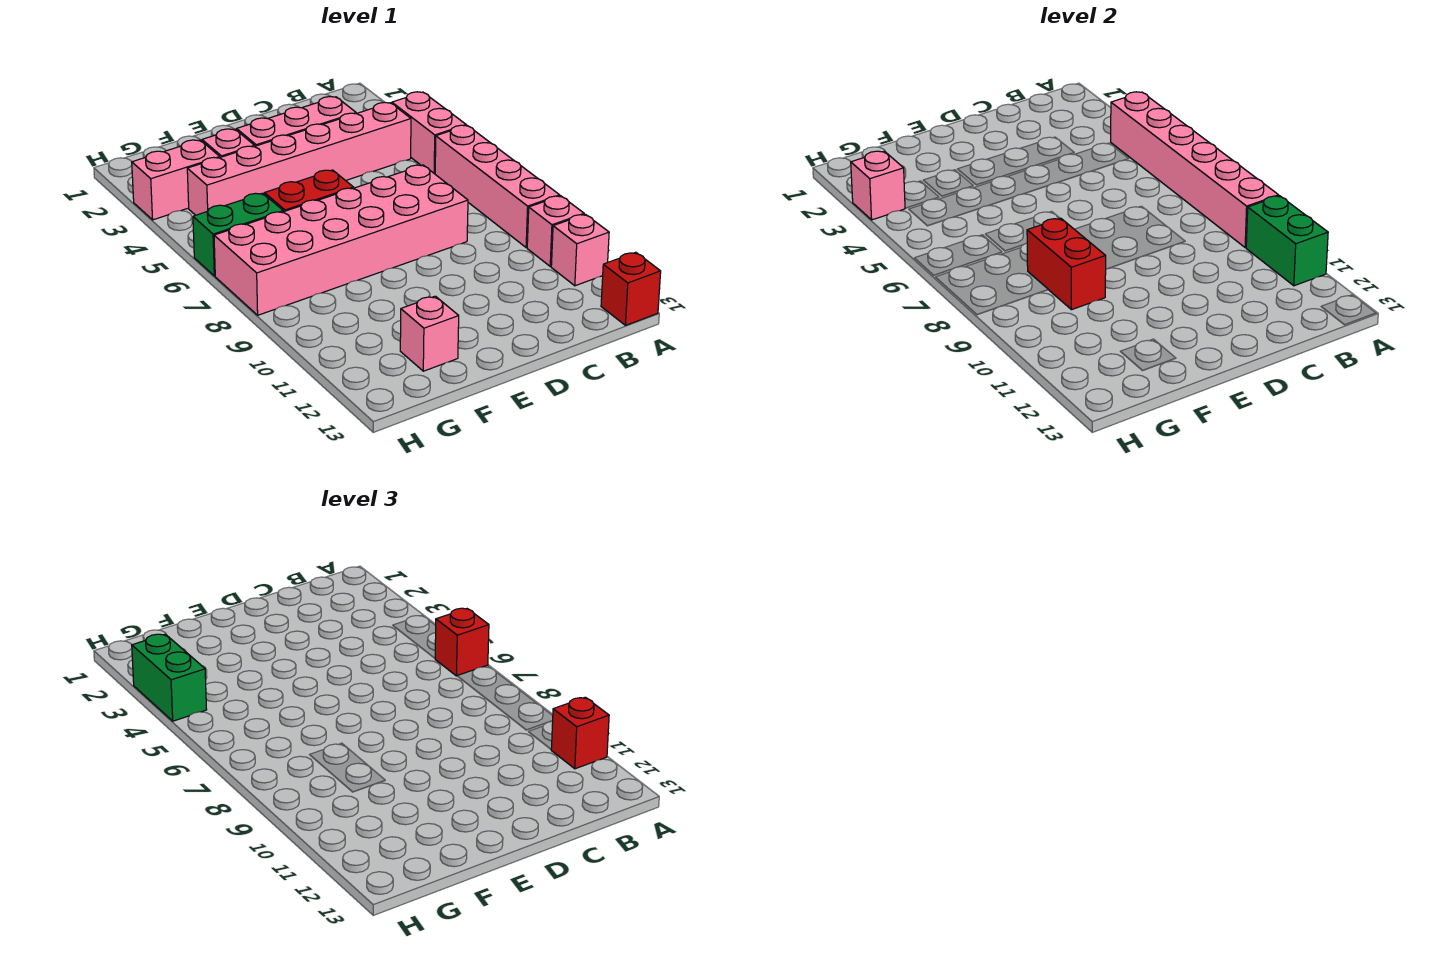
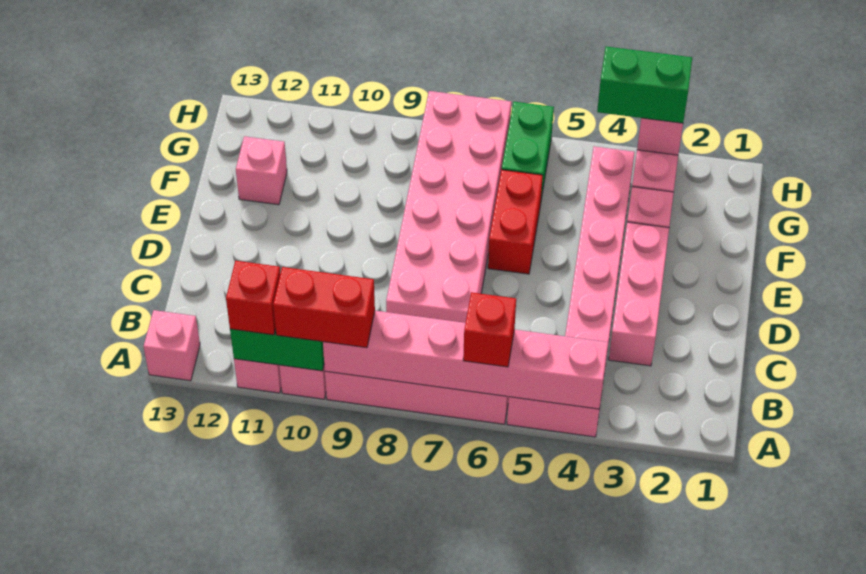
red 1x1 brick [601,252,661,325] -> pink 1x1 brick [144,310,200,381]
red 1x2 brick [1027,218,1106,310] -> red 1x2 brick moved to [273,267,375,348]

